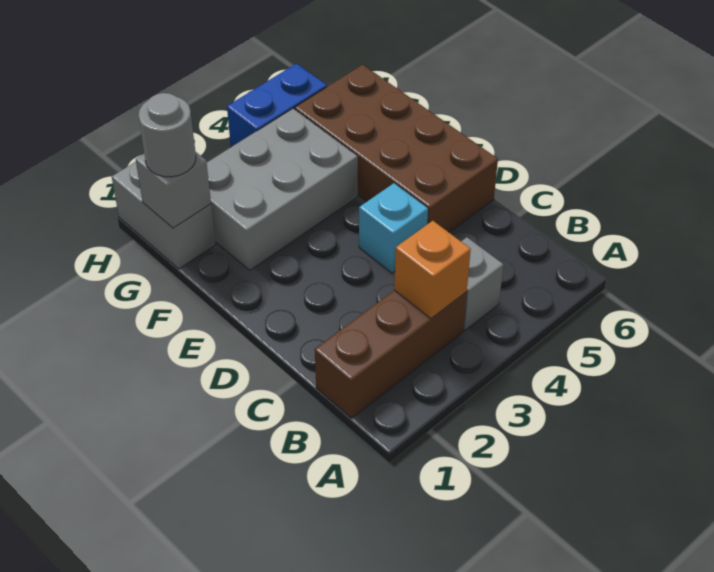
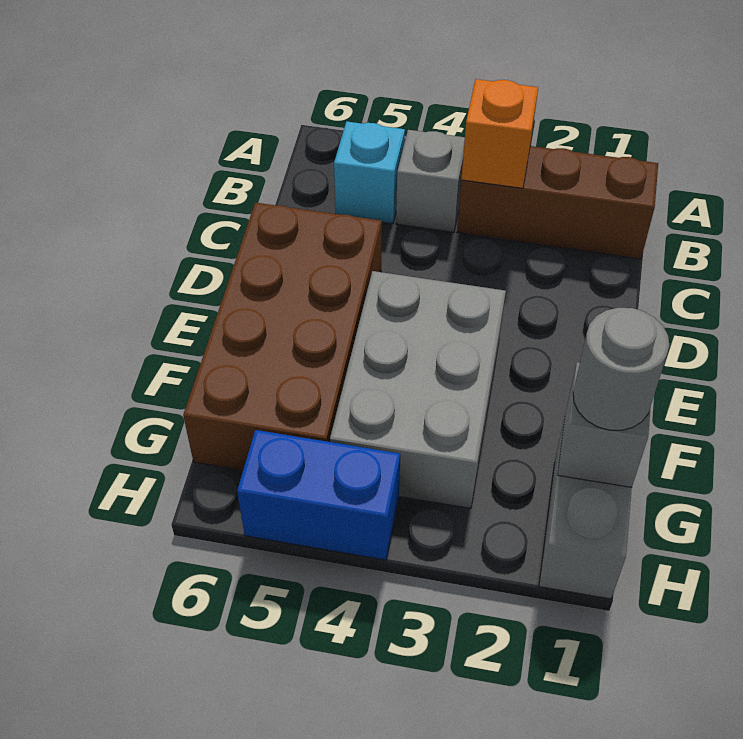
cyan 1x1 brick [359,183,428,273] -> cyan 1x1 brick moved to [334,121,405,224]
grey 2x3 brick [207,109,358,270] -> grey 2x3 brick turned to [330,271,506,508]

